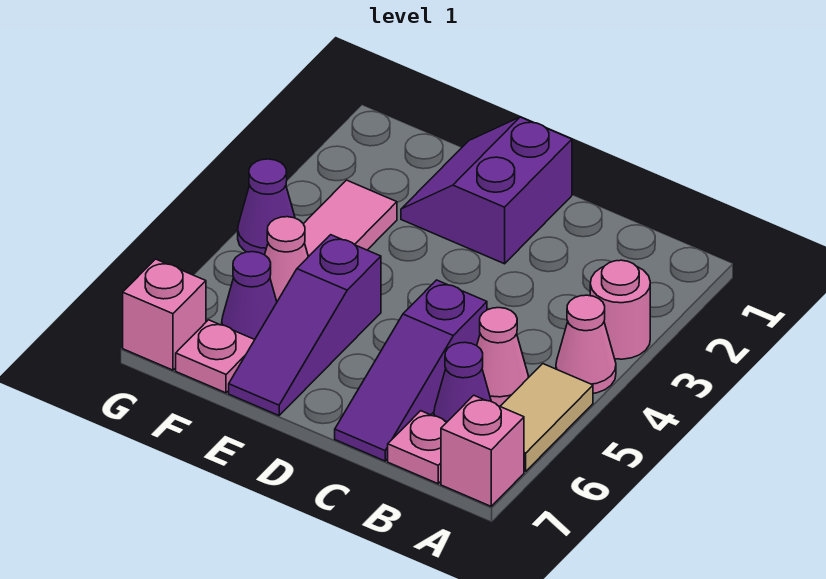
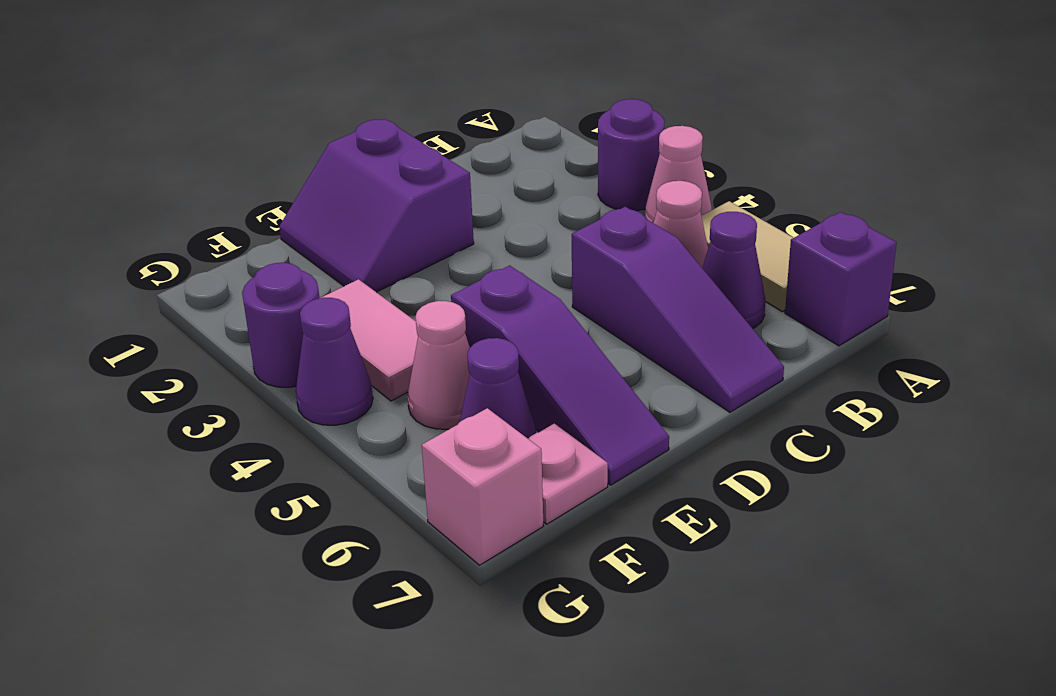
pink 1x1 round brick [590,260,650,359] -> purple 1x1 round brick [598,99,665,211]
pink 1x1 brick [441,395,524,506] -> purple 1x1 brick [785,212,897,346]
pink 1x1 plate [388,411,447,484] -> none
none -> purple 1x1 round brick [242,263,319,387]

